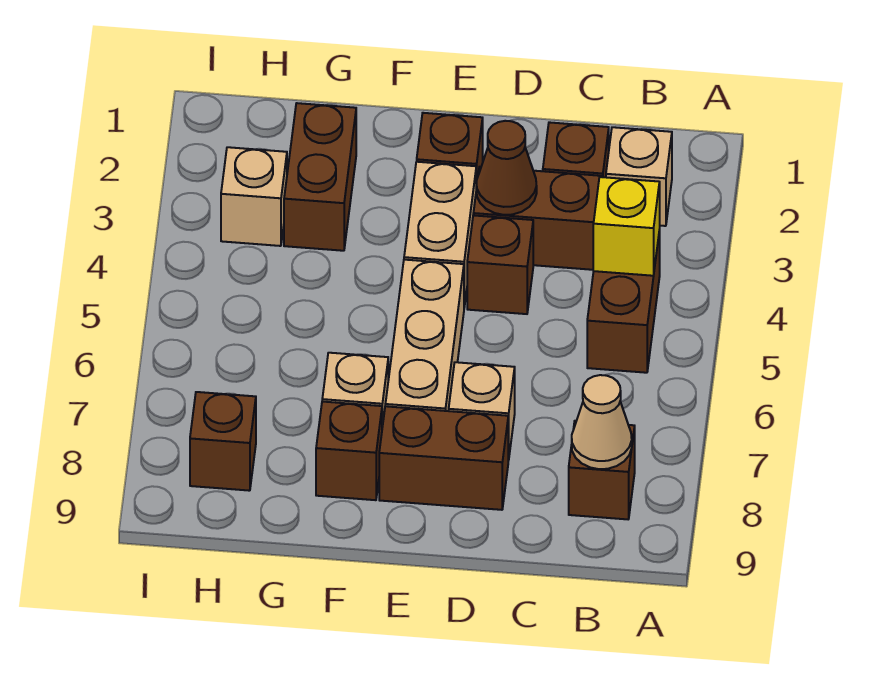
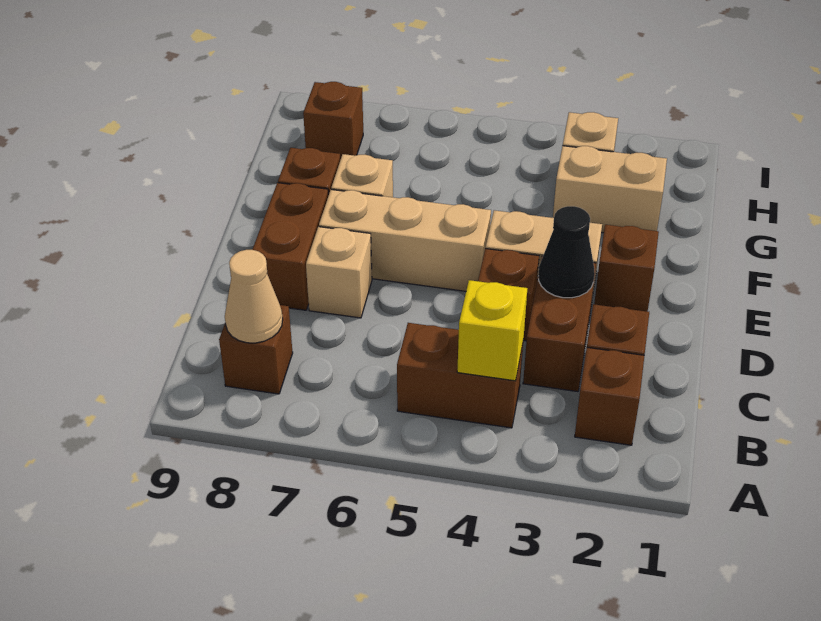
tan 1x1 brick [606,127,672,226] -> brown 1x1 brick [575,347,644,445]
brown 1x1 cone [476,121,537,215] -> black 1x1 cone [538,206,595,298]
brown 1x2 brick [284,103,356,251] -> tan 1x2 brick [553,146,667,233]

